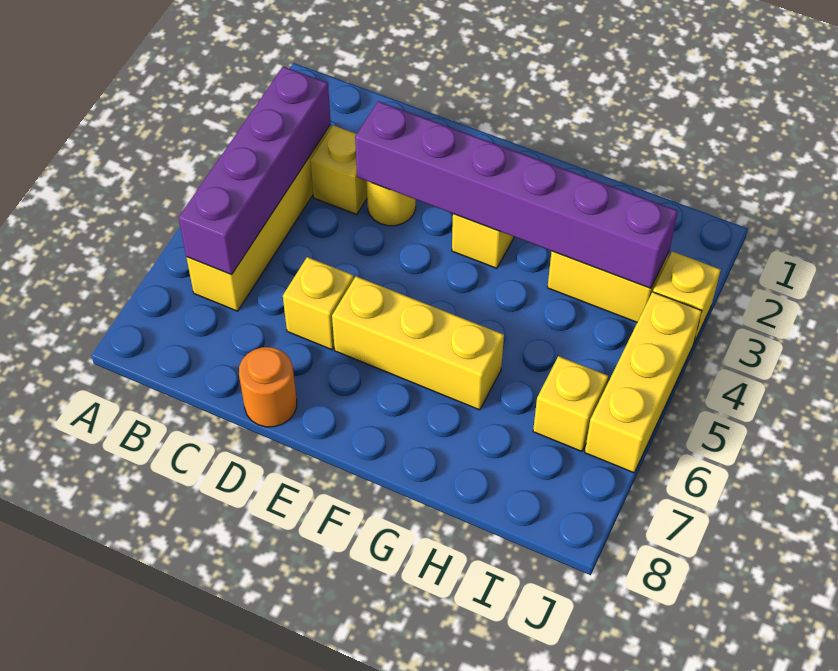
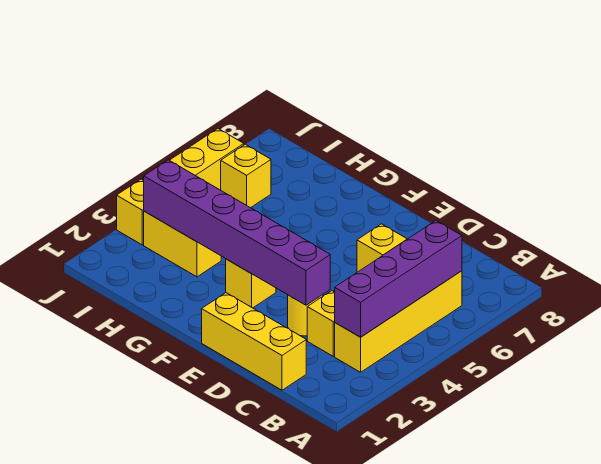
orange 1x1 round brick [239,347,297,427] -> none
yellow 1x3 brick [332,276,504,410] -> yellow 1x3 brick moved to [202,293,306,390]

